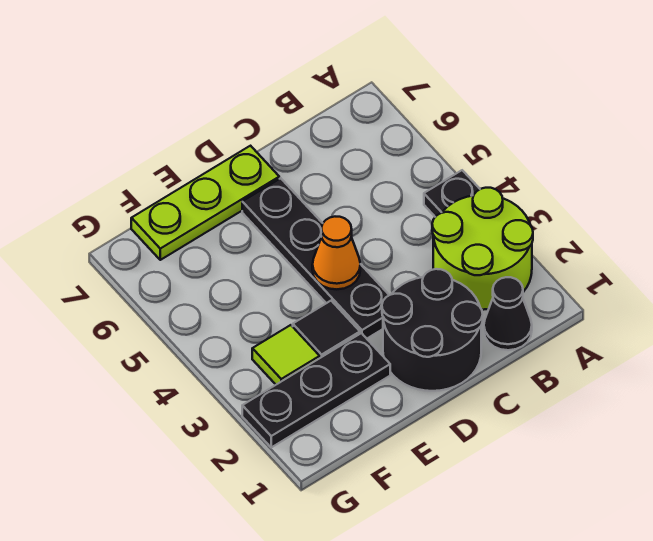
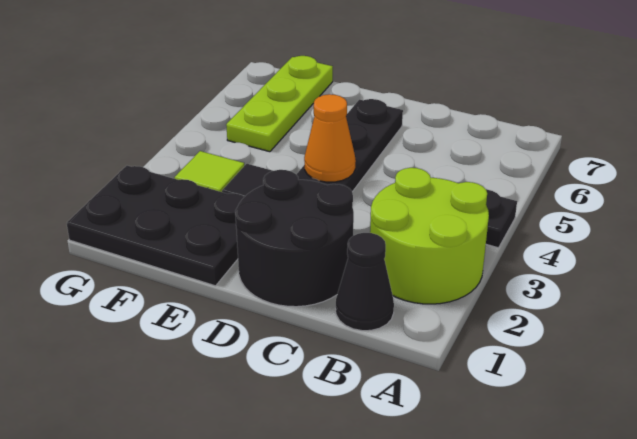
lime 1x3 plate [131,146,279,260] -> lime 1x3 plate turned to [226,56,333,152]
black 1x3 plate [242,333,390,447] -> black 2x3 plate [67,166,244,286]

